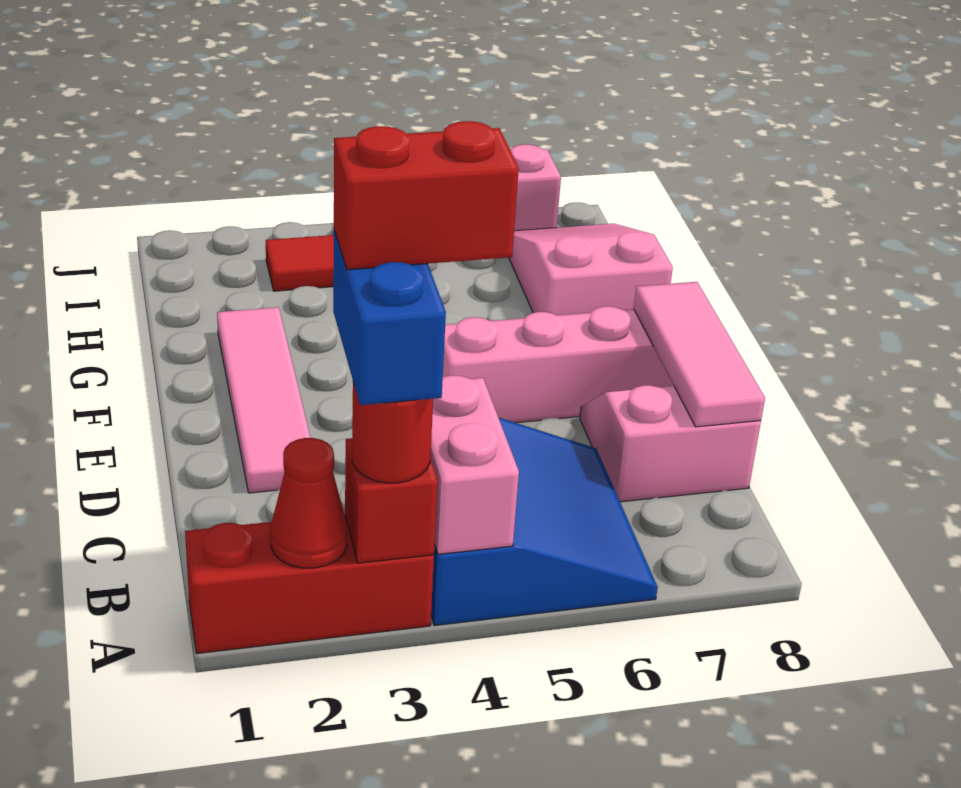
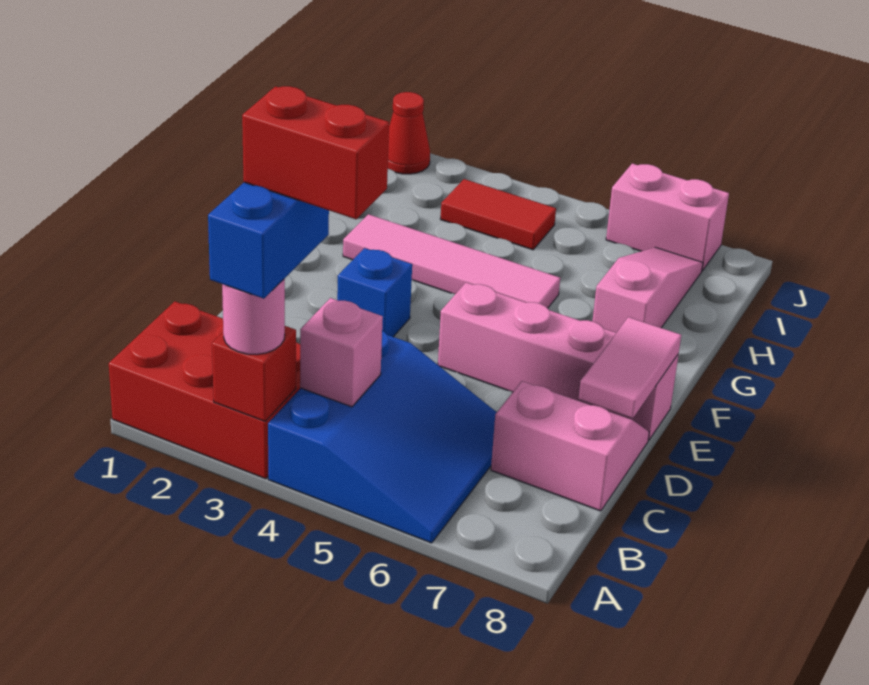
red 1x3 brick [185,514,434,654] -> red 2x3 brick [109,301,300,479]
red 1x1 cone [270,438,347,568] -> red 1x1 cone moved to [388,92,430,174]
red 1x1 round brick [352,383,433,483] -> pink 1x1 round brick [222,279,285,355]
pink 1x2 brick [431,375,519,554] -> pink 1x1 brick [300,298,383,407]
pink 1x3 tile [634,282,765,427] -> pink 1x2 tile [579,317,681,418]
pink 1x4 tile [217,307,310,493] -> pink 1x4 tile turned to [343,214,560,308]
none -> blue 1x1 brick [337,248,412,337]
pink 2x3 slope [509,224,673,315] -> pink 1x3 slope [593,247,703,333]

